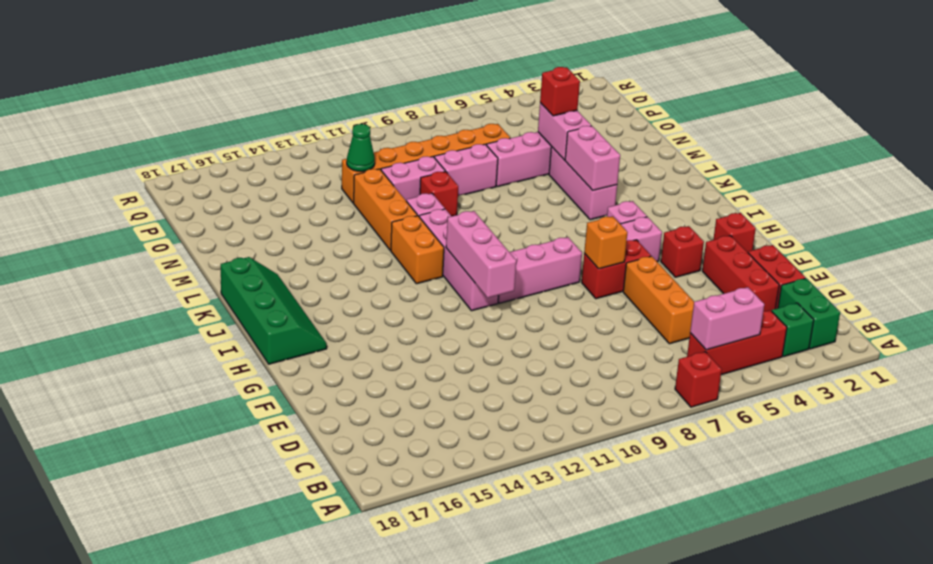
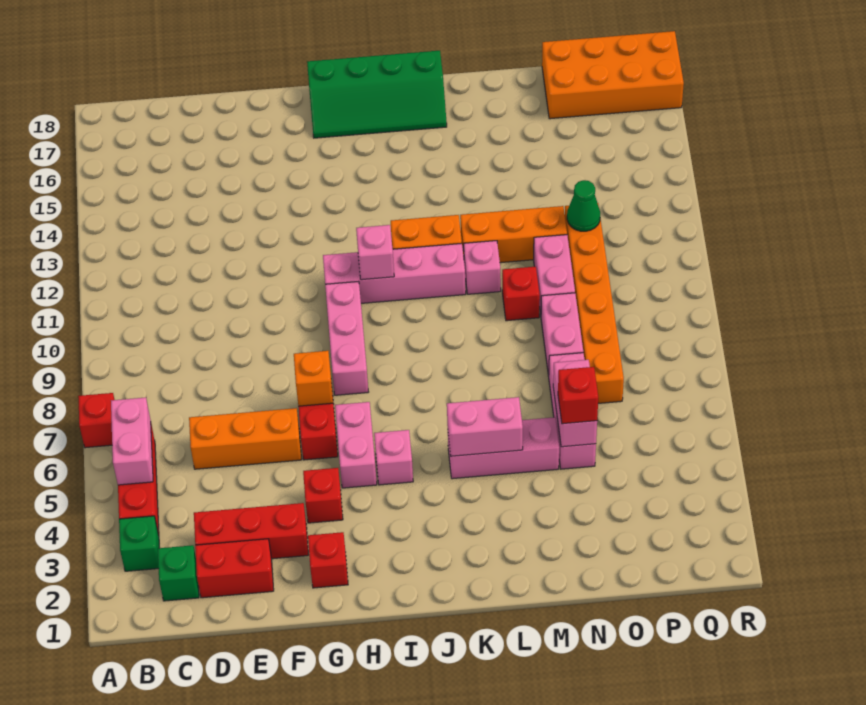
green 1x2 brick [778,278,840,349] -> green 1x1 brick [158,545,199,601]
pink 1x3 brick [446,211,516,298] -> pink 1x1 brick [356,225,394,280]
pink 1x2 brick [538,103,591,160] -> pink 1x2 brick turned to [553,360,597,447]
none -> orange 2x4 brick [542,31,684,119]

